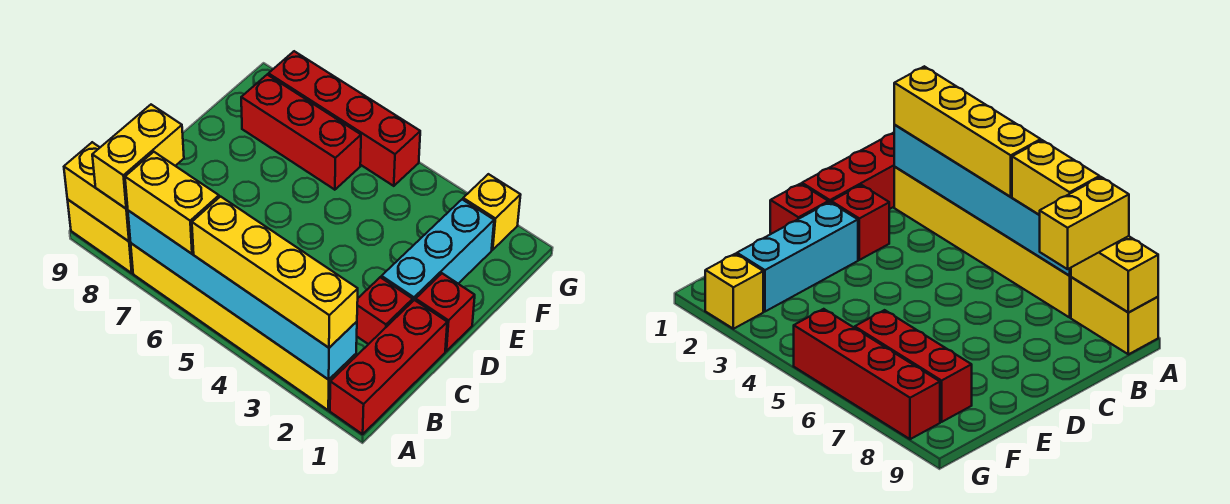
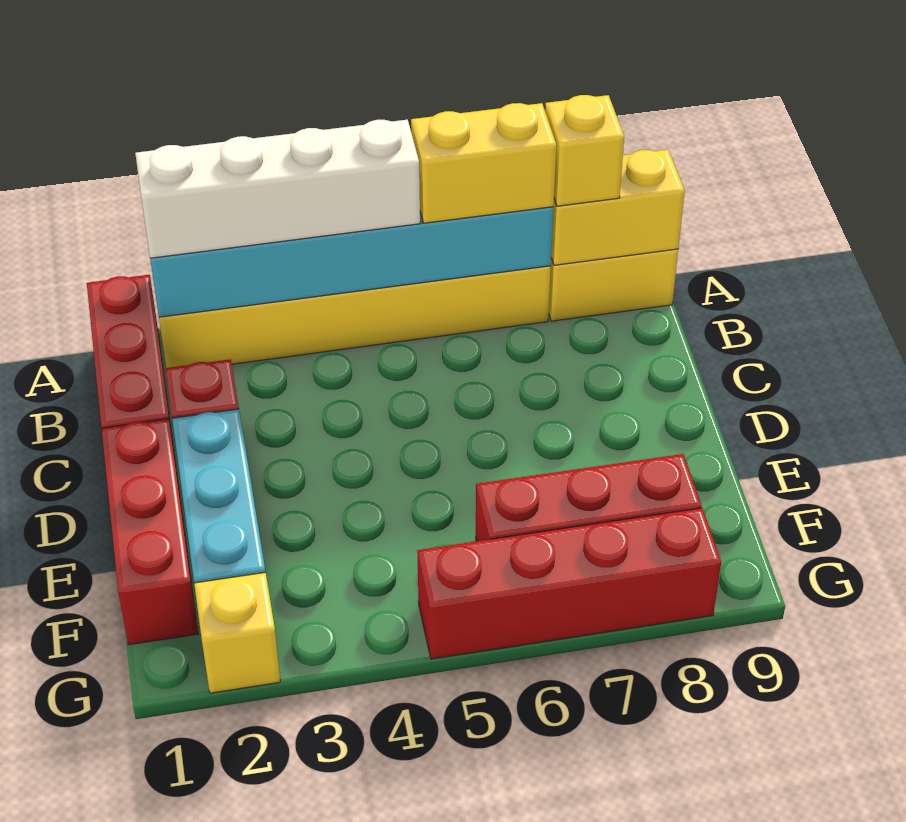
yellow 1x4 brick [192,197,358,348] -> white 1x4 brick [135,120,420,258]
yellow 1x2 brick [92,105,184,209] -> yellow 1x1 brick [545,95,624,206]
red 1x1 brick [416,273,475,351] -> red 1x3 brick [101,419,198,645]

